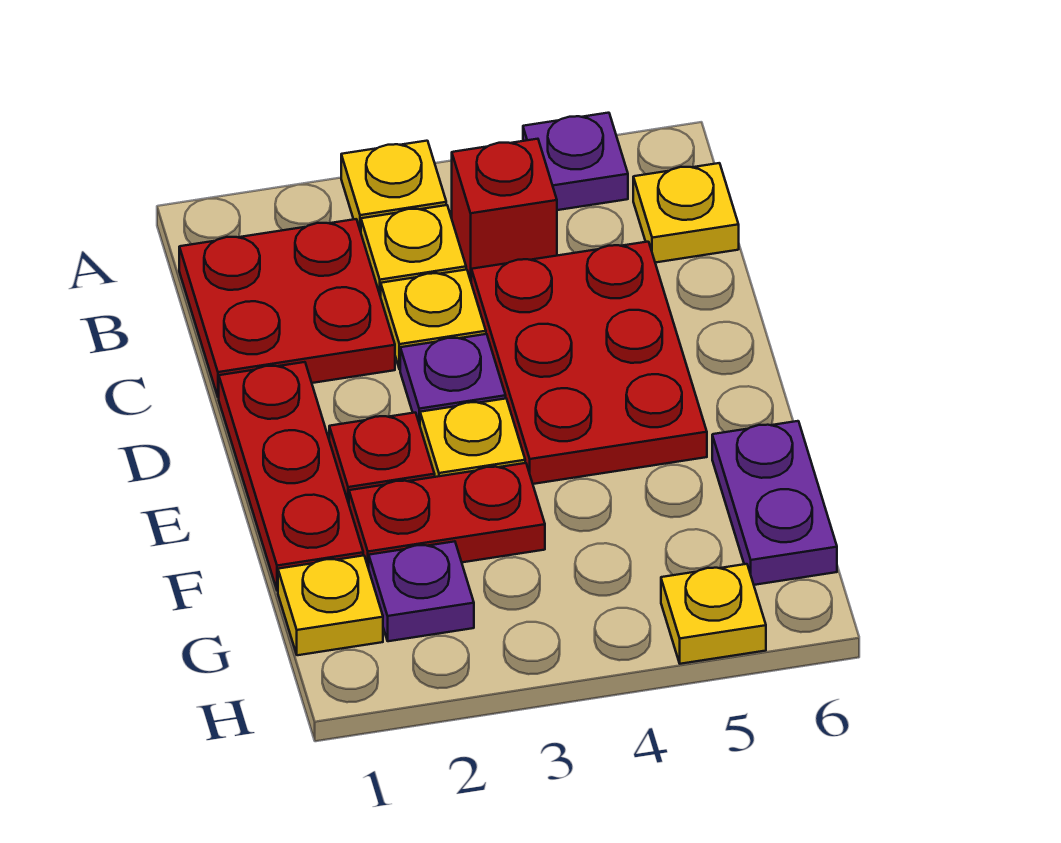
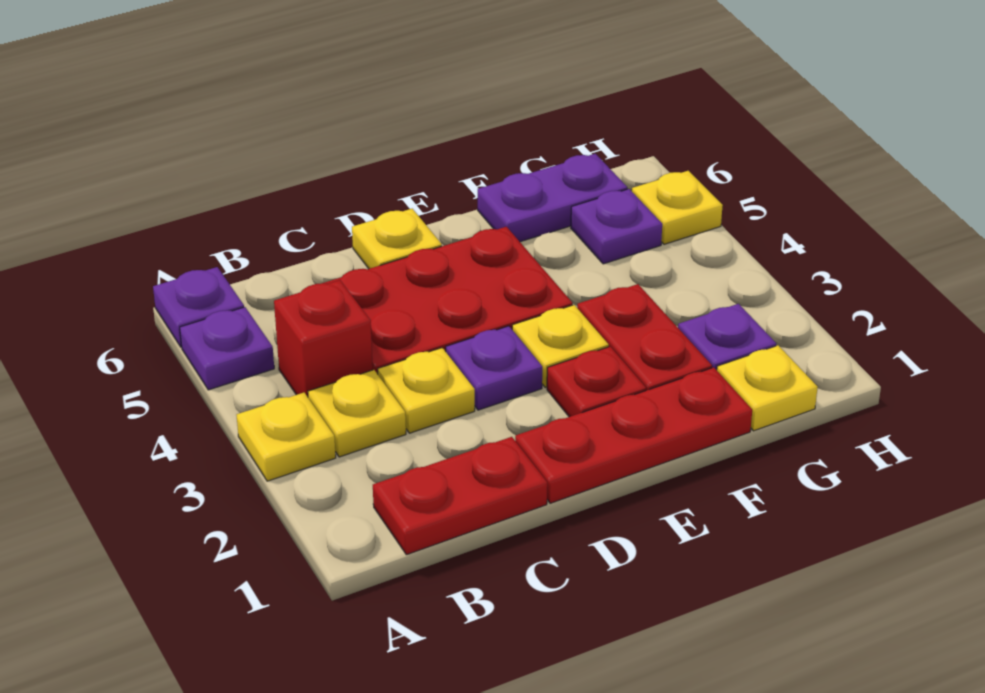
none -> purple 1x1 plate [153,267,244,347]
red 2x2 plate [179,219,395,397] -> red 1x2 plate [373,437,547,555]
yellow 1x1 plate [633,163,739,263] -> yellow 1x1 plate moved to [352,209,442,269]
none -> purple 1x1 plate [571,189,662,264]

